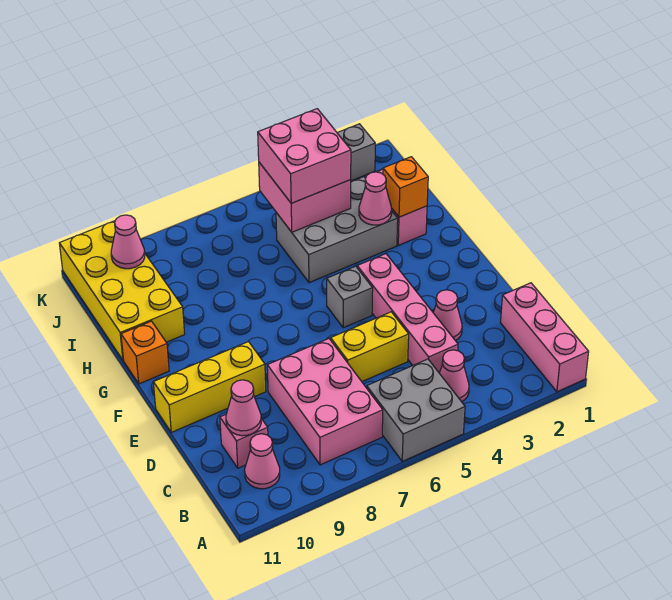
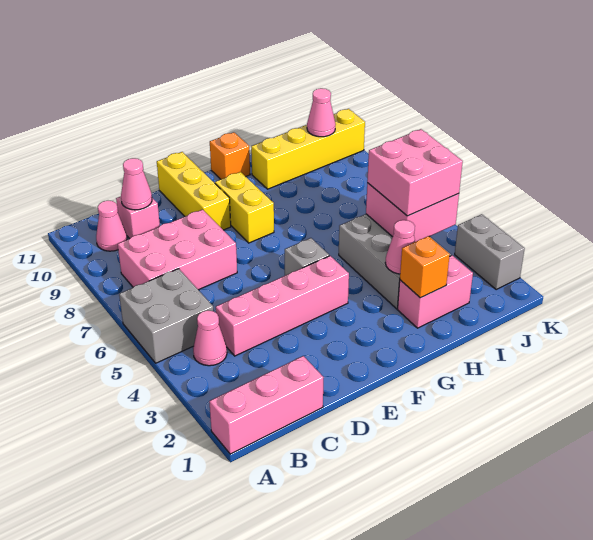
pink 1x1 cone [433,290,462,341] -> none
yellow 1x2 brick [331,312,409,382] -> yellow 1x2 brick moved to [215,172,274,243]
yellow 2x4 brick [59,221,185,360] -> yellow 1x4 brick [251,109,365,189]

